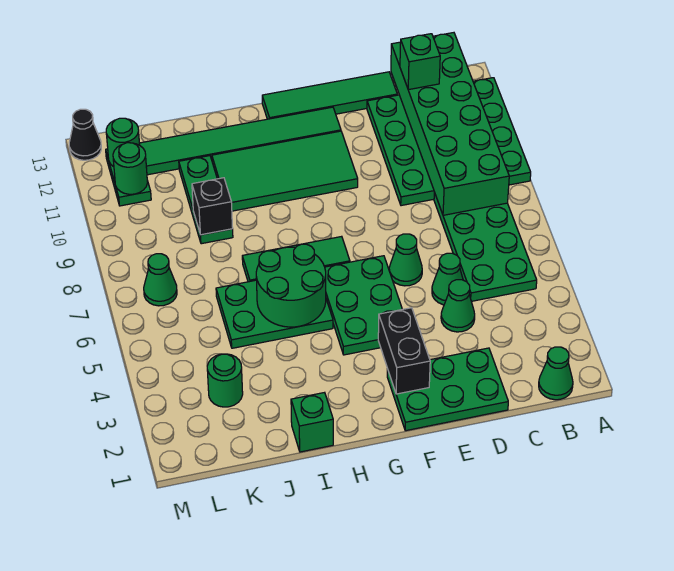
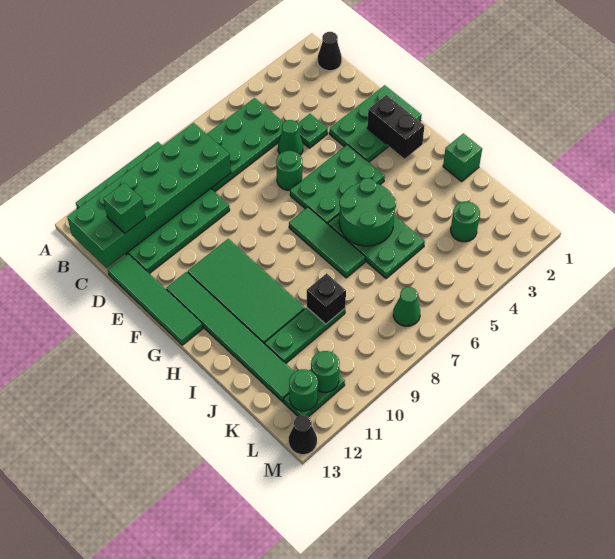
green 1x1 cone [539,347,573,400] -> black 1x1 cone [317,32,342,71]
green 2x3 plate [387,348,508,431] -> green 2x3 plate turned to [329,85,422,162]
green 1x1 cone [441,280,475,332] -> green 1x1 plate [297,114,328,148]
green 1x1 cone [389,234,422,286] -> green 1x1 round brick [276,151,302,190]
black 1x2 brick [378,308,430,394] -> black 1x2 brick turned to [367,95,424,159]

